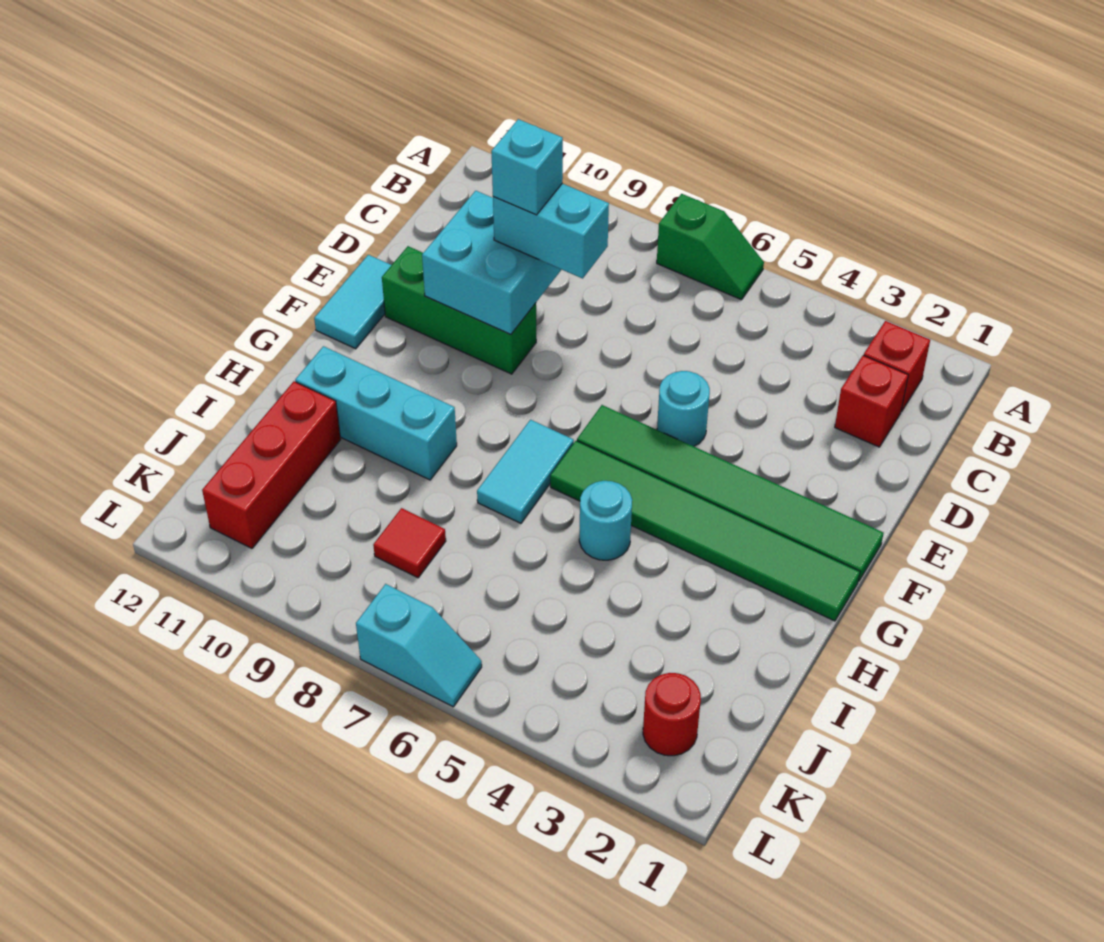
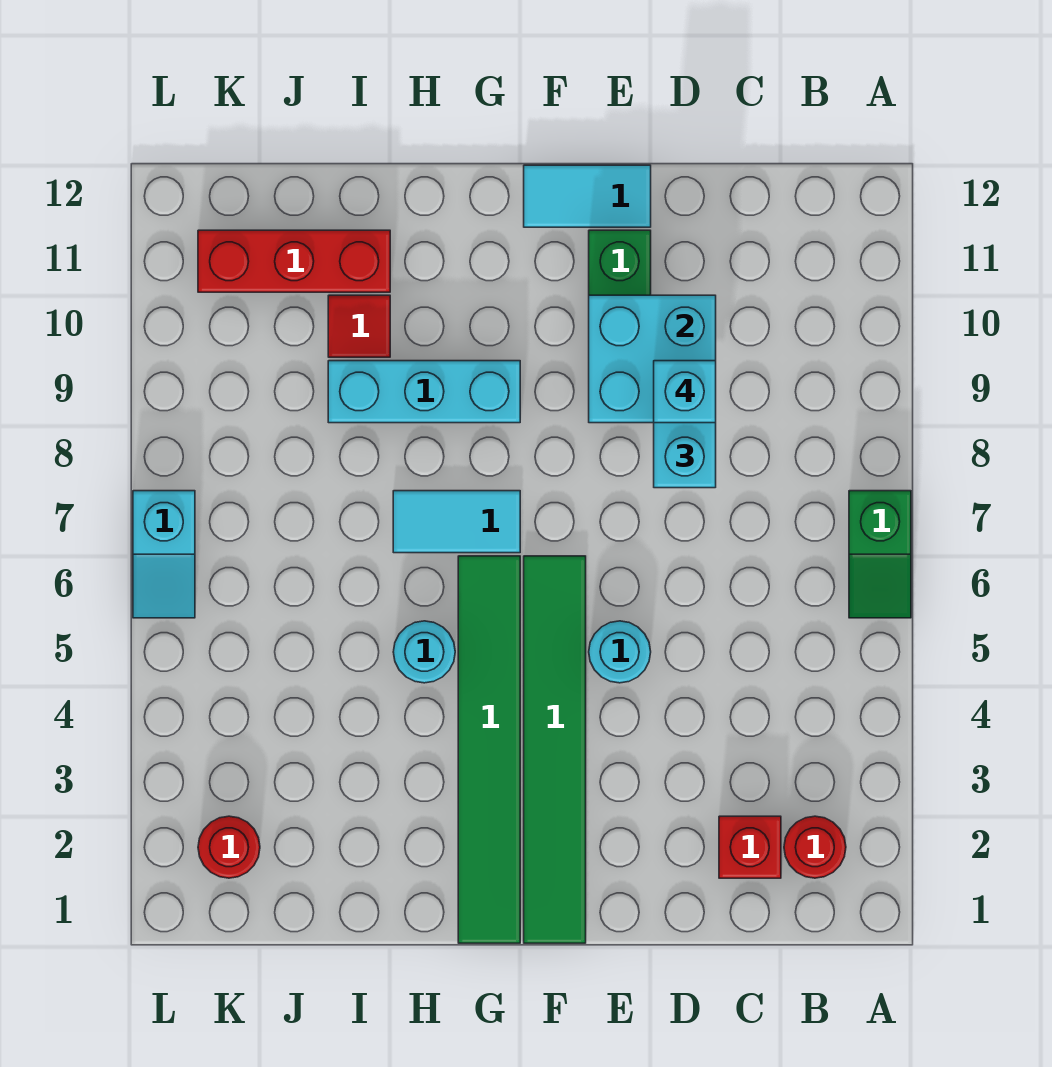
red 1x1 brick [864,321,930,412] -> red 1x1 round brick [784,816,846,878]
cyan 1x3 brick [295,346,457,480] -> cyan 1x3 brick turned to [328,361,520,423]
red 1x1 tile [373,508,446,578] -> red 1x1 tile moved to [328,295,390,357]

